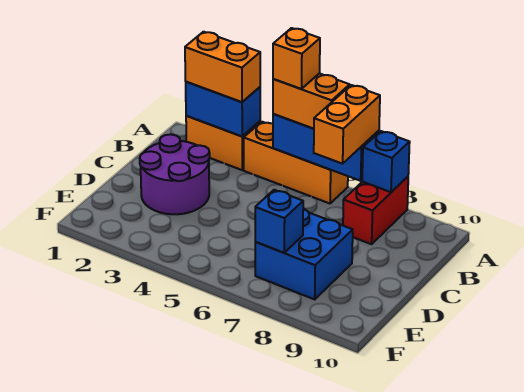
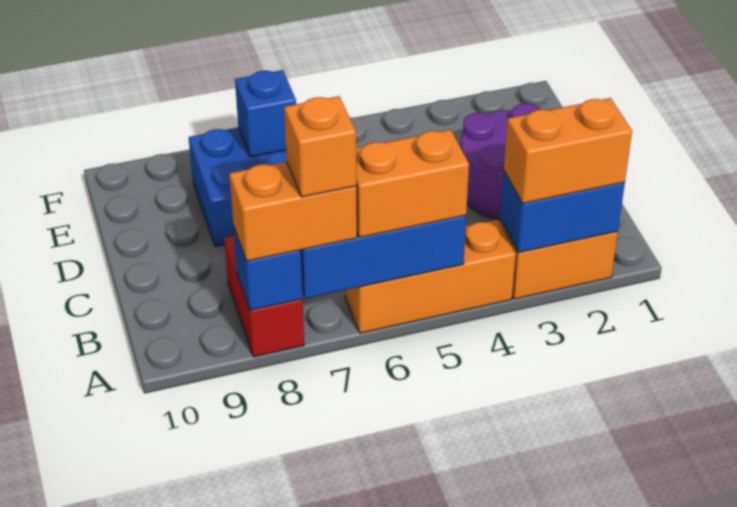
orange 1x1 brick [273,28,320,89] -> orange 1x1 brick moved to [284,96,356,197]
orange 1x2 brick [314,85,380,164] -> orange 1x2 brick turned to [229,162,357,261]

